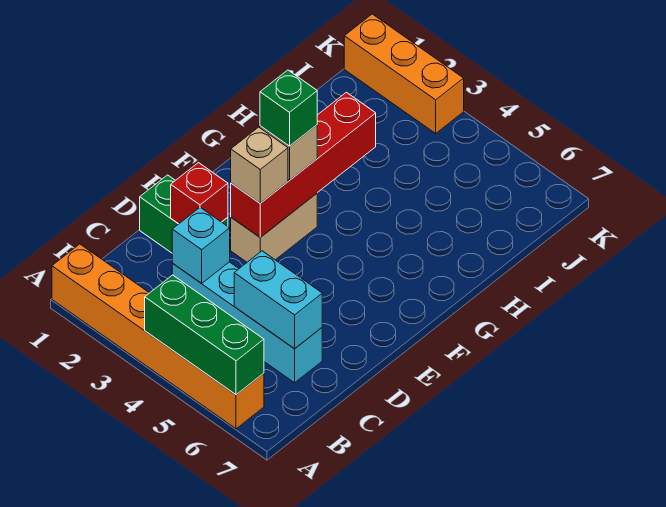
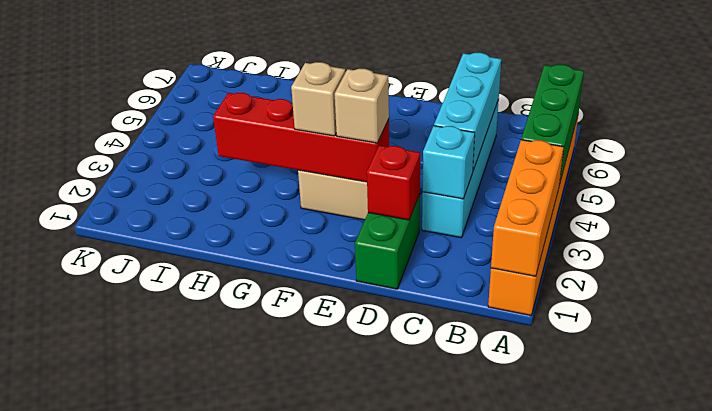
cyan 1x2 brick [234,251,322,349] -> cyan 1x3 brick [434,53,501,170]
green 1x1 brick [260,70,317,146] -> none
orange 1x3 brick [344,14,464,133] -> orange 1x3 brick moved to [491,140,564,276]

